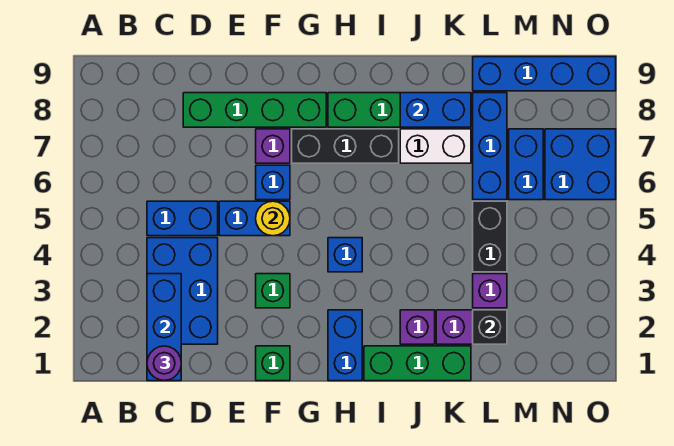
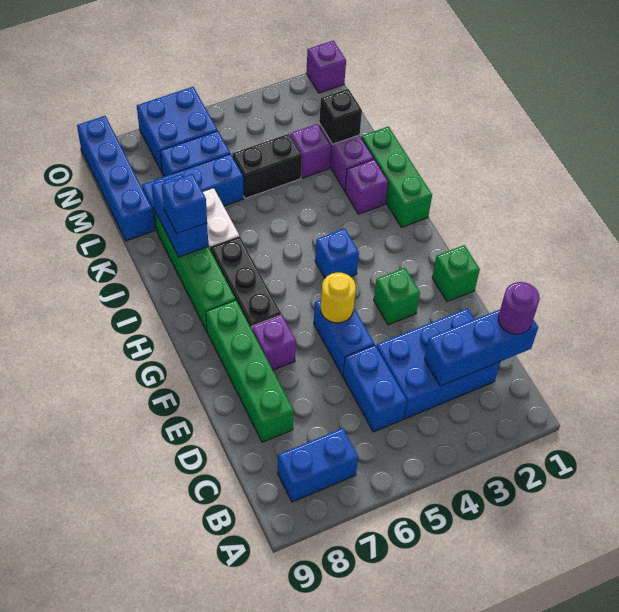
blue 1x1 brick [256,165,290,200] -> blue 1x1 brick moved to [162,174,207,234]
blue 1x2 brick [328,310,362,381] -> blue 1x2 brick moved to [278,428,358,502]
none -> purple 1x1 brick [306,41,346,93]

